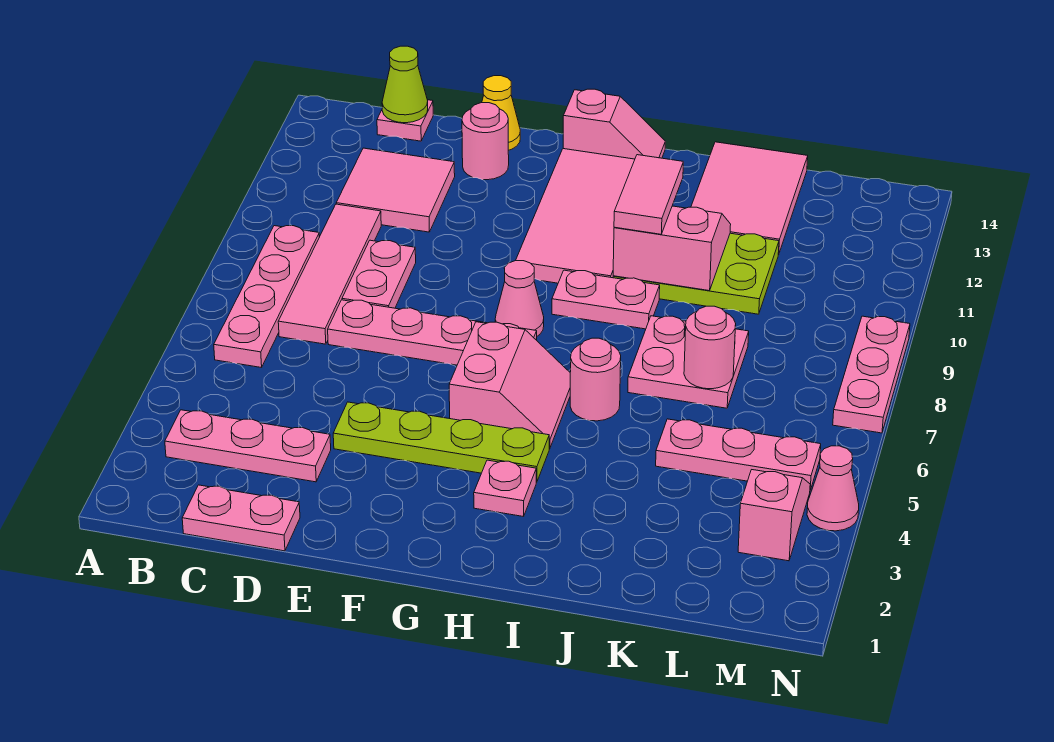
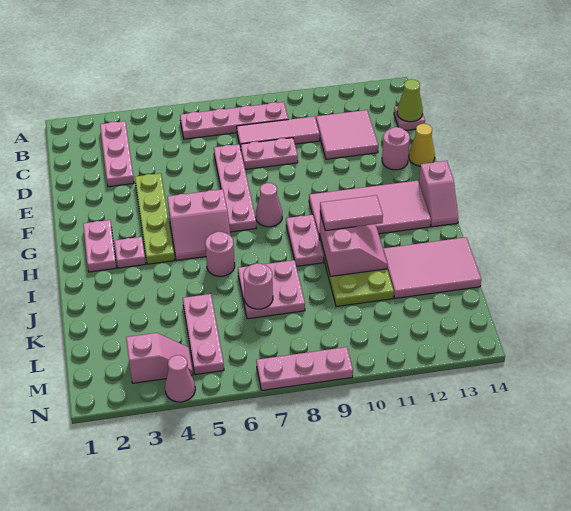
pink 1x2 plate [182,485,300,551] -> pink 1x2 plate moved to [83,220,116,272]
pink 1x4 tile [278,204,381,344] -> pink 1x3 tile [237,116,320,149]

